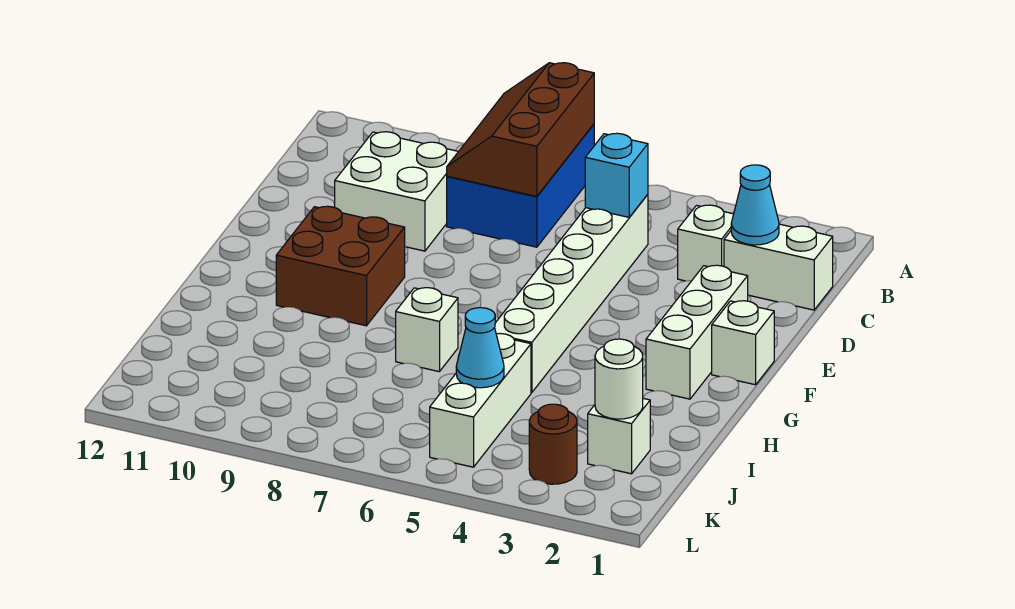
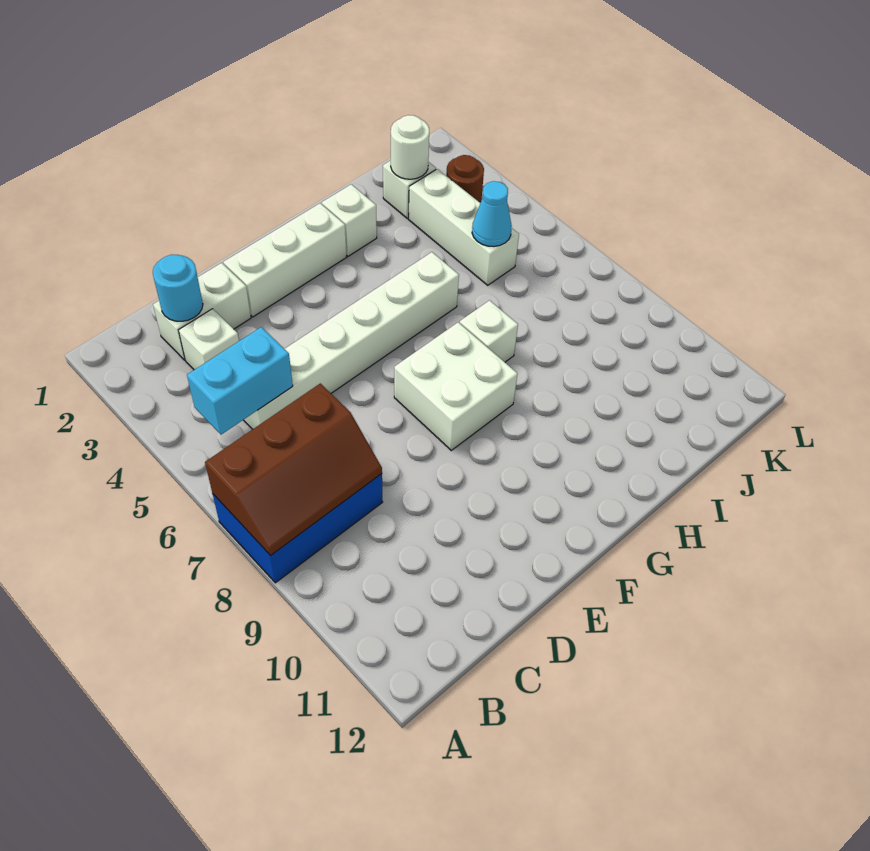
white 1x2 brick [724,224,833,310] -> white 1x2 brick turned to [153,263,251,360]
cyan 1x1 cone [731,165,779,245] -> cyan 1x1 round brick [153,255,203,321]
cyan 1x1 brick [585,133,648,217] -> cyan 1x2 brick [187,327,293,435]
white 2x2 brick [335,132,459,251] -> white 2x2 brick moved to [394,322,517,450]
white 1x1 brick [712,301,774,385] -> white 1x1 brick moved to [322,184,377,256]
brown 2x2 brick [276,206,405,326] -> none
white 1x3 brick [429,333,531,467] -> white 1x3 brick turned to [409,169,519,285]

